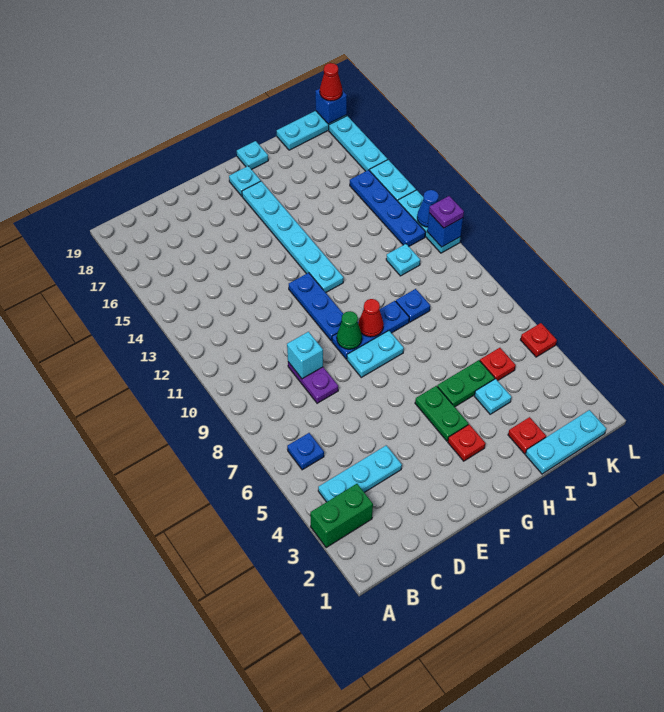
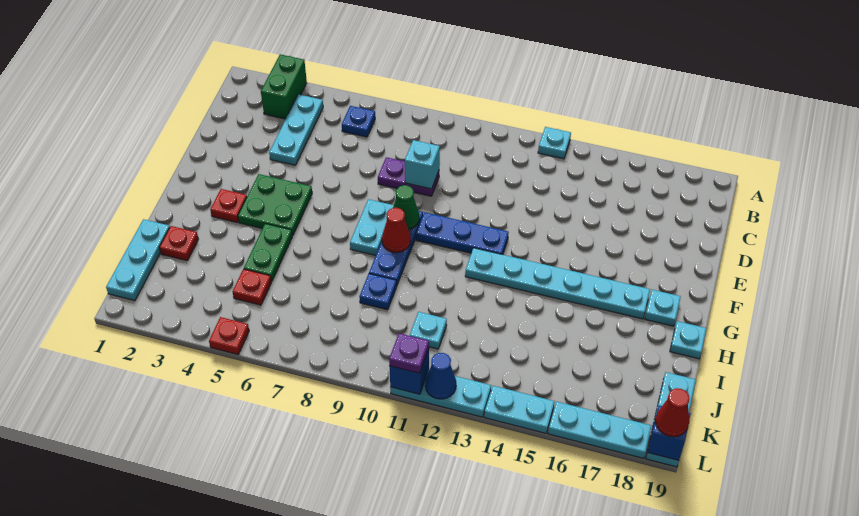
green 1x2 plate [415,386,468,441] -> green 2x2 plate [238,174,312,236]
cyan 1x1 plate [474,379,511,414] -> cyan 1x1 plate moved to [538,127,571,159]
blue 1x4 plate [350,170,426,246] -> none

